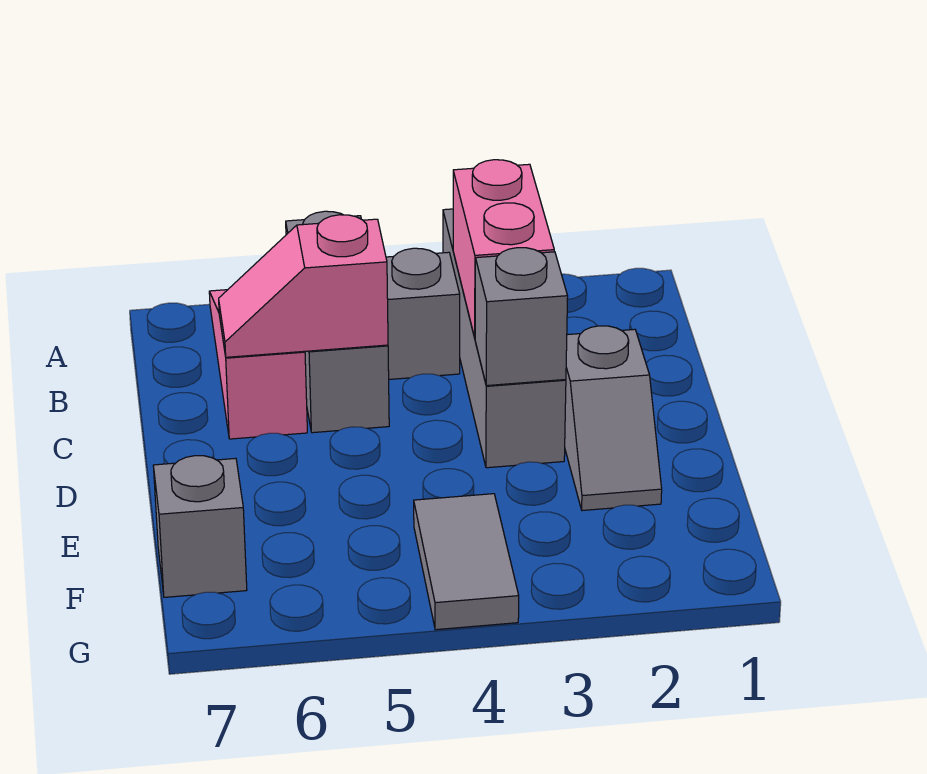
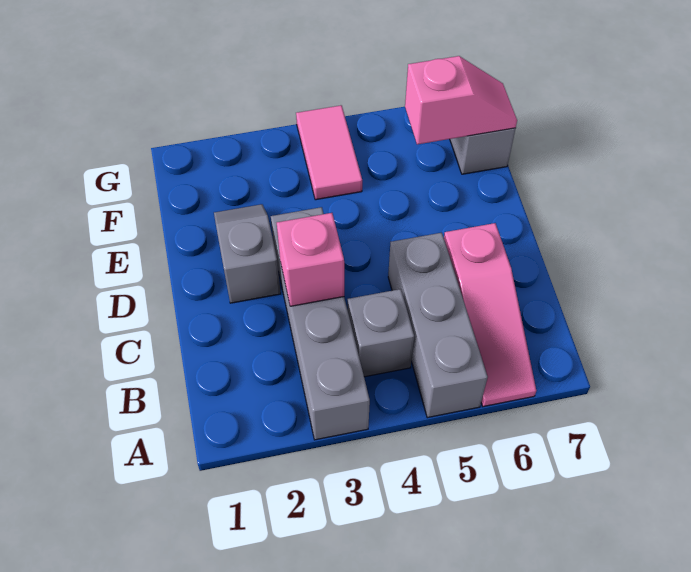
pink 1x2 brick [453,160,554,338] -> pink 1x1 brick [277,213,344,306]
pink 1x2 slope [219,215,388,357] -> pink 1x2 slope moved to [405,56,517,144]
grey 1x1 brick [475,248,568,386] -> none
grey 1x2 tile [414,494,519,630] -> pink 1x2 tile [296,105,362,200]

